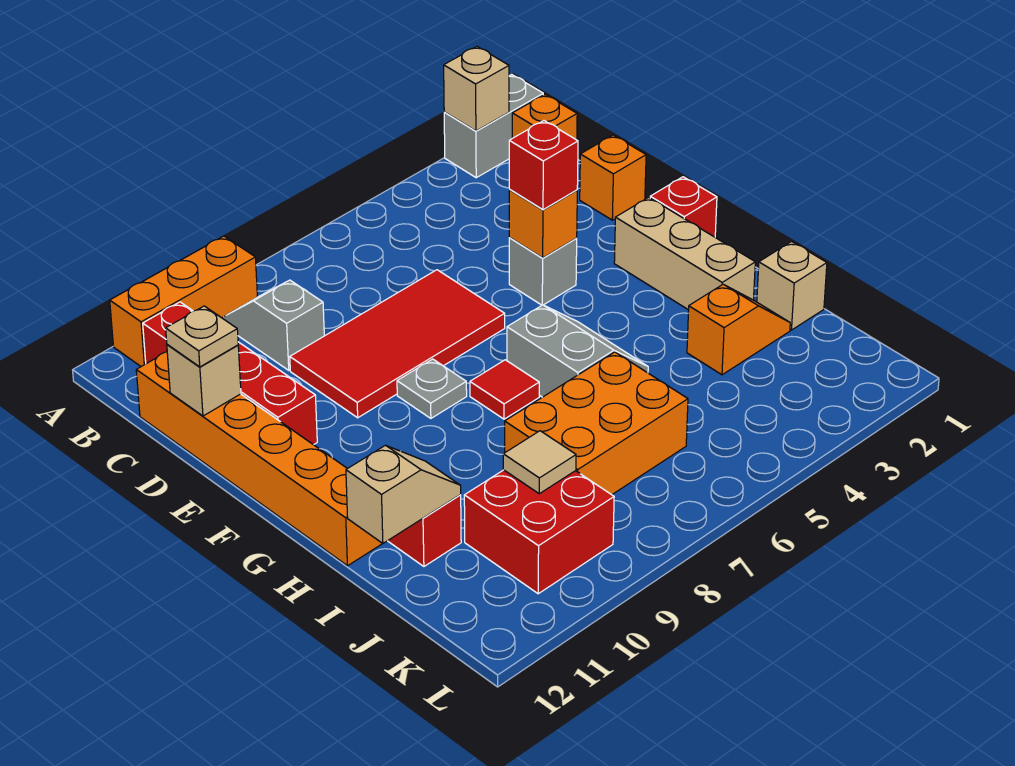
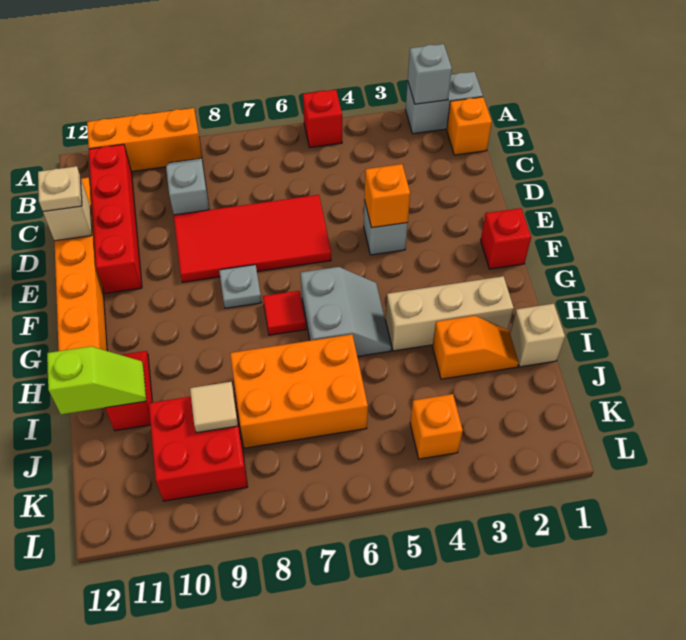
tan 1x1 brick [444,47,509,131] -> grey 1x1 brick [408,44,452,104]
orange 1x1 brick [580,135,646,220] -> orange 1x1 brick moved to [410,394,463,459]
red 1x1 brick [509,121,578,210] -> red 1x1 brick moved to [303,90,342,148]
tan 1x3 brick [614,197,755,310] -> tan 1x3 brick turned to [386,276,514,351]
tan 1x2 slope [346,445,461,544] -> lime 1x2 slope [47,346,146,414]

